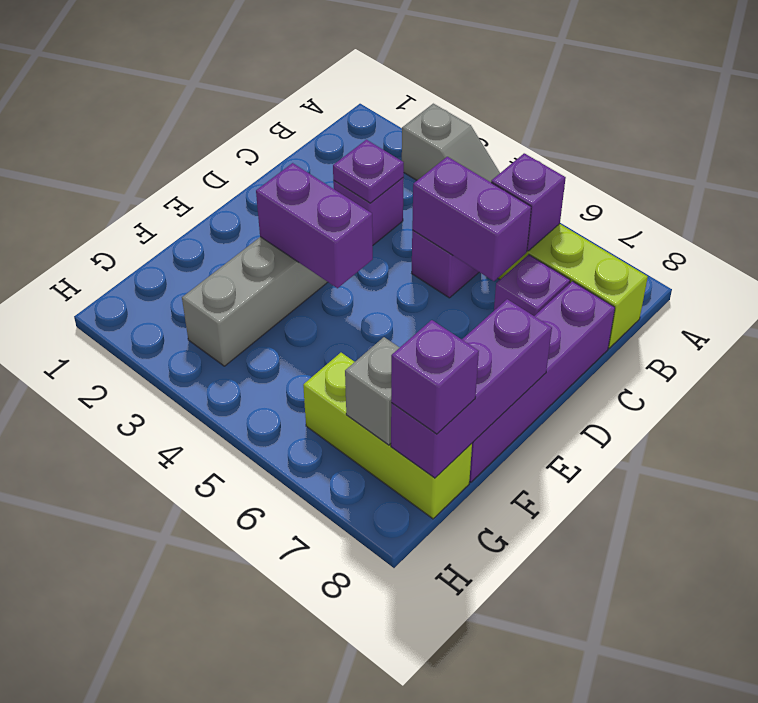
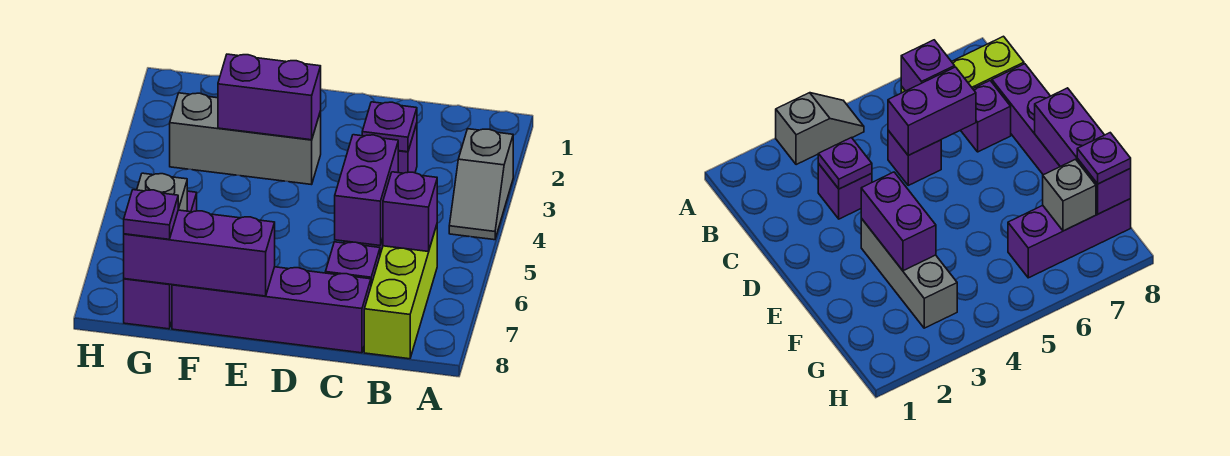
purple 1x2 brick [256,163,373,288] -> purple 1x2 brick turned to [218,54,321,140]
lime 1x3 brick [303,353,472,519] -> purple 1x3 brick [124,191,197,329]
purple 1x1 brick [391,320,479,434] -> purple 1x1 plate [124,190,178,239]

